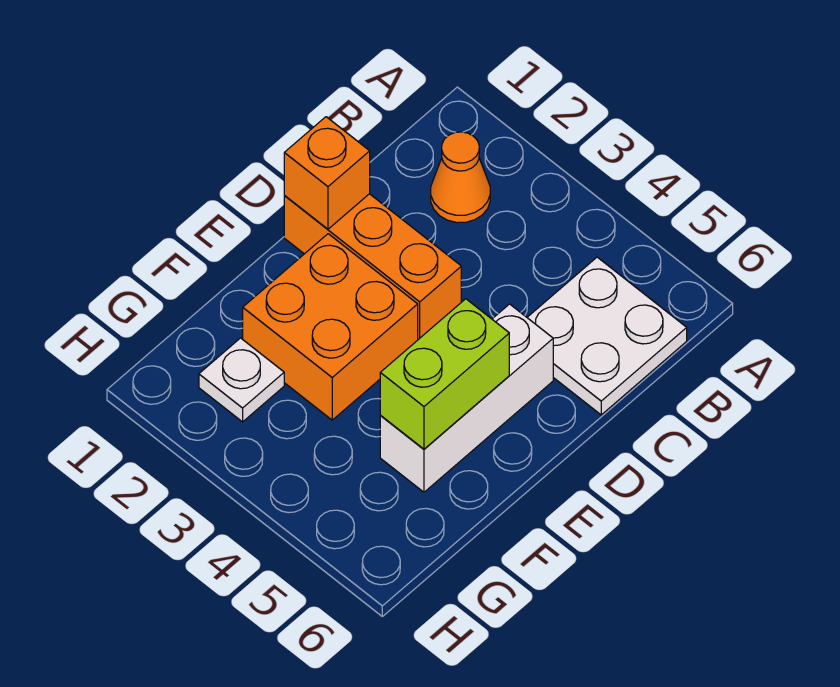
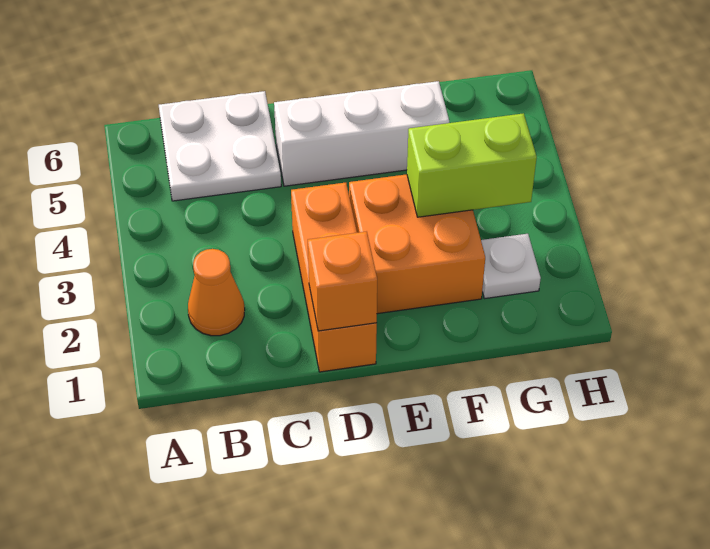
lime 1x2 brick [380,299,509,449] -> lime 1x2 brick moved to [407,113,537,217]

